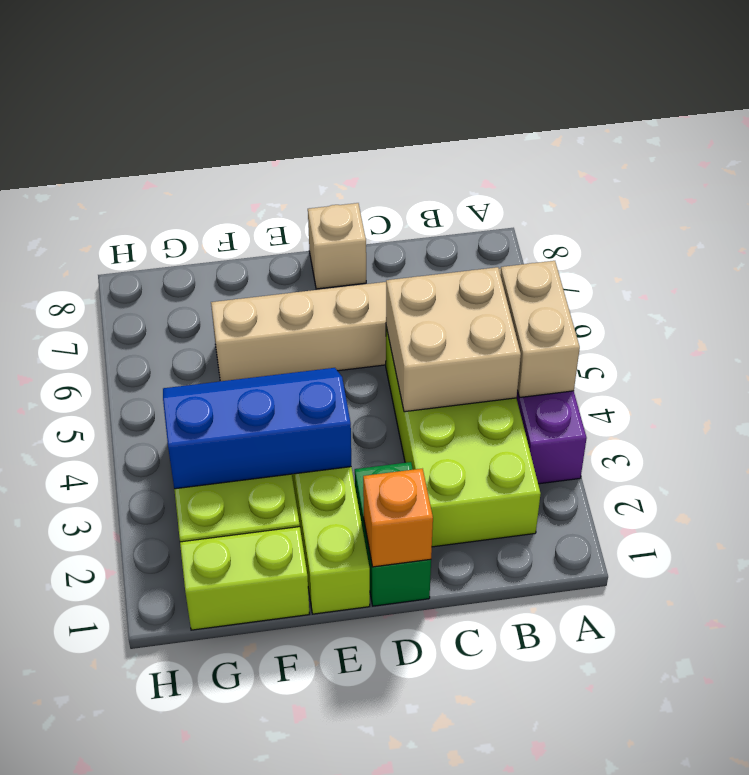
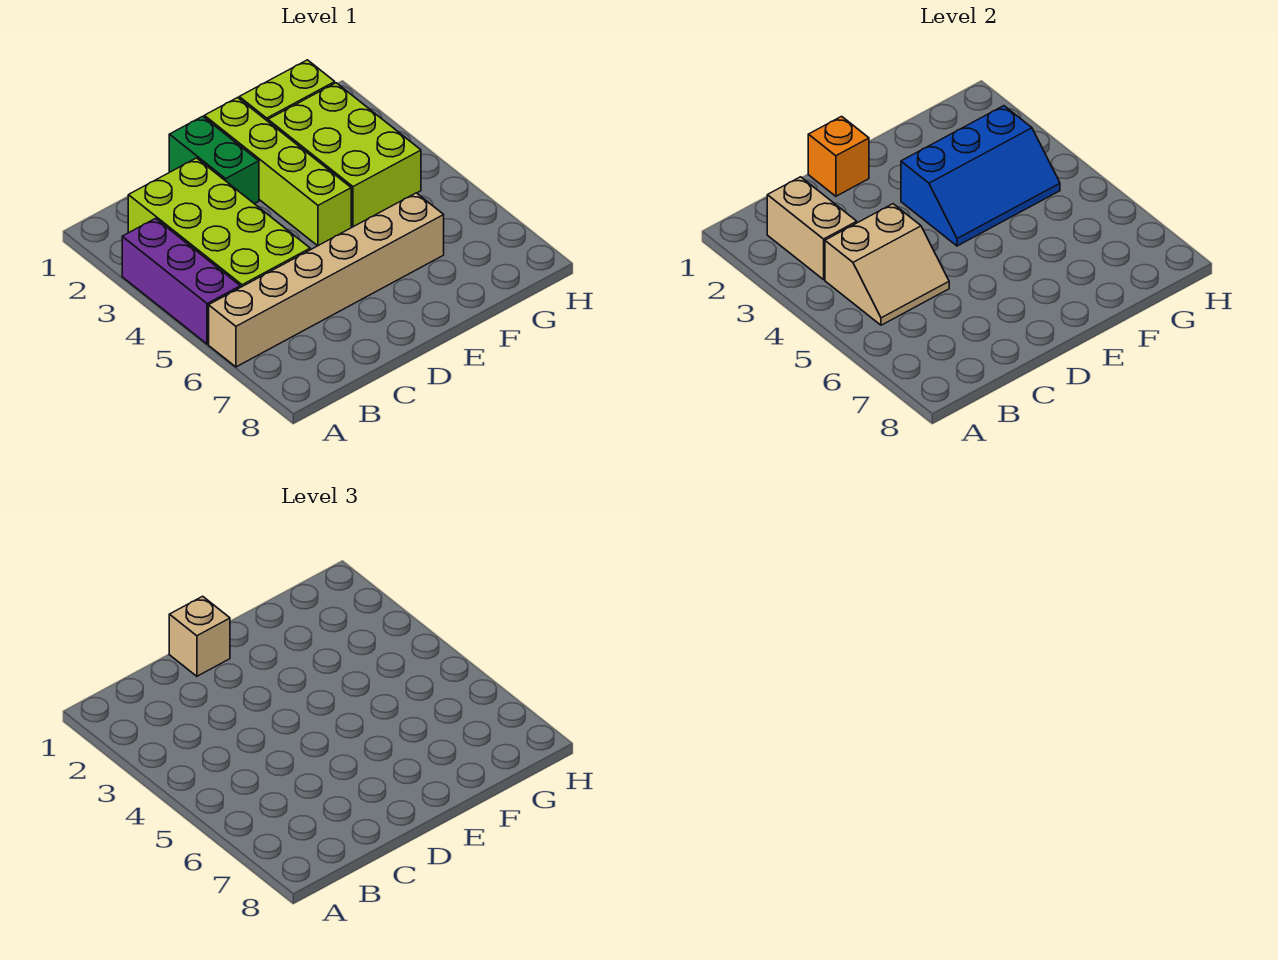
tan 1x2 brick [500,261,580,398] -> tan 1x2 brick moved to [767,177,857,280]
tan 2x2 brick [386,267,521,412] -> tan 2x2 slope [825,204,949,325]
tan 1x1 brick [308,203,366,289] -> tan 1x1 brick moved to [169,596,230,676]

